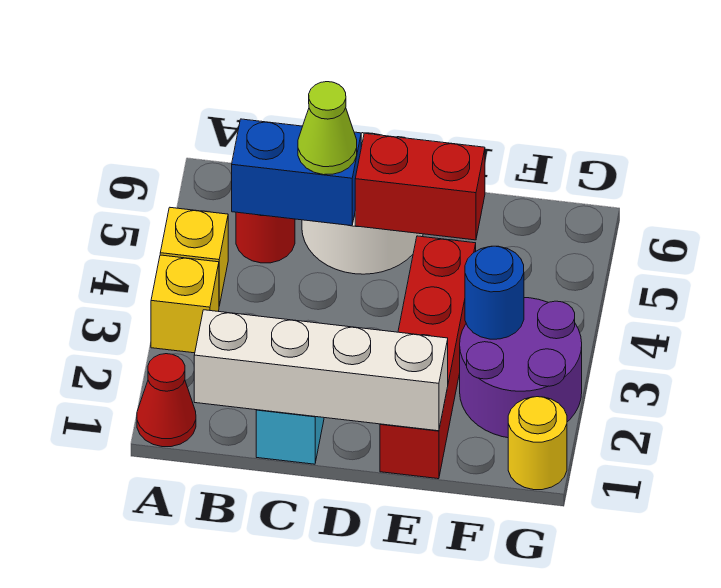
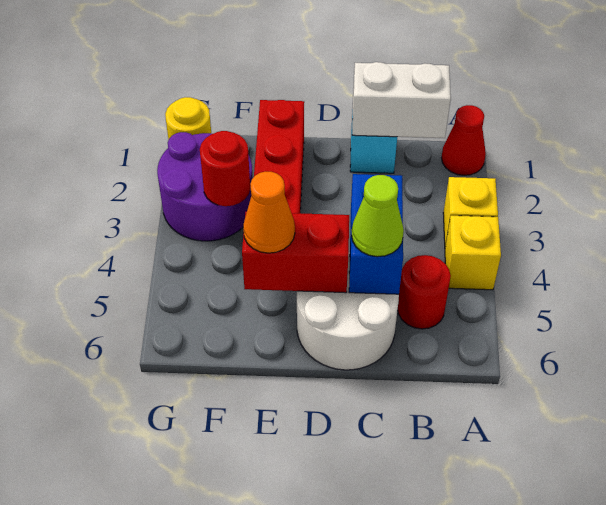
white 1x4 brick [194,310,448,431] -> white 1x2 brick [352,62,451,138]
blue 1x2 brick [232,119,361,226] -> blue 1x2 brick turned to [349,174,403,294]
none -> orange 1x1 cone [243,172,295,253]
blue 1x1 round brick [465,246,524,339] -> red 1x1 round brick [200,131,250,206]

